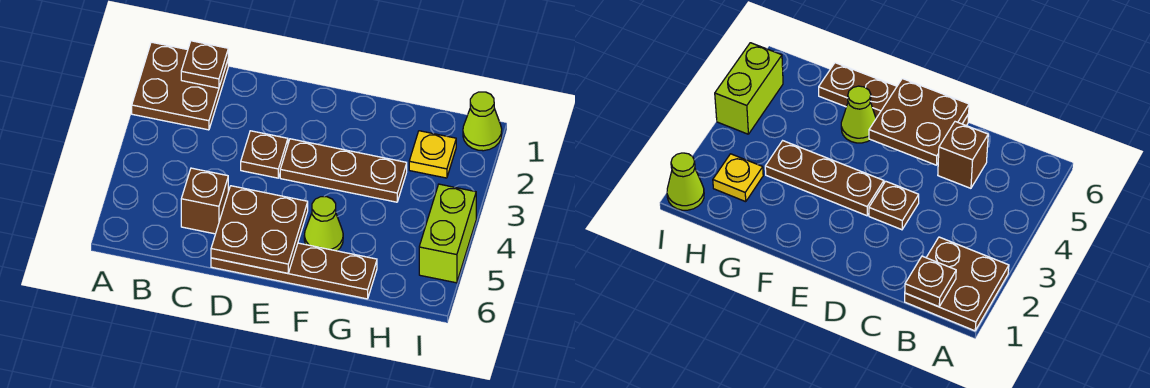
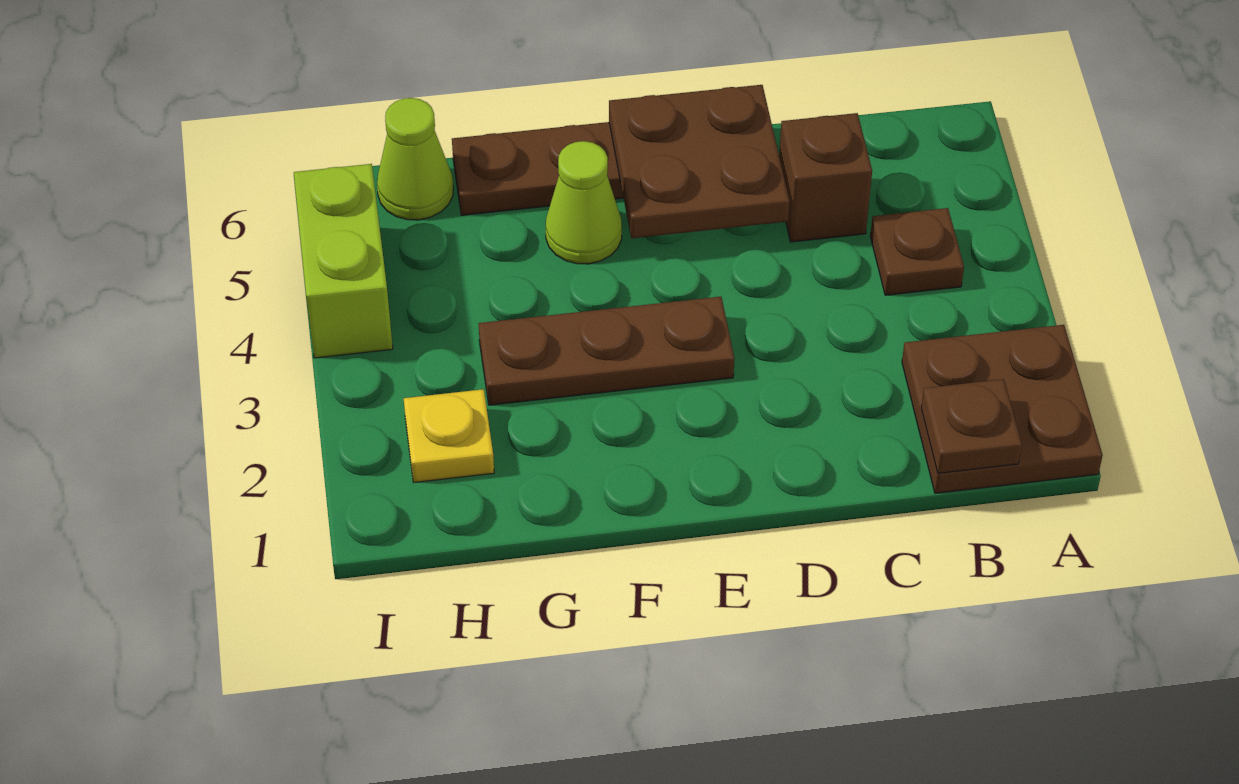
brown 1x1 plate [241,131,288,178] -> brown 1x1 plate moved to [870,208,964,295]
lime 1x1 cone [463,92,502,151] -> lime 1x1 cone moved to [377,98,453,220]

